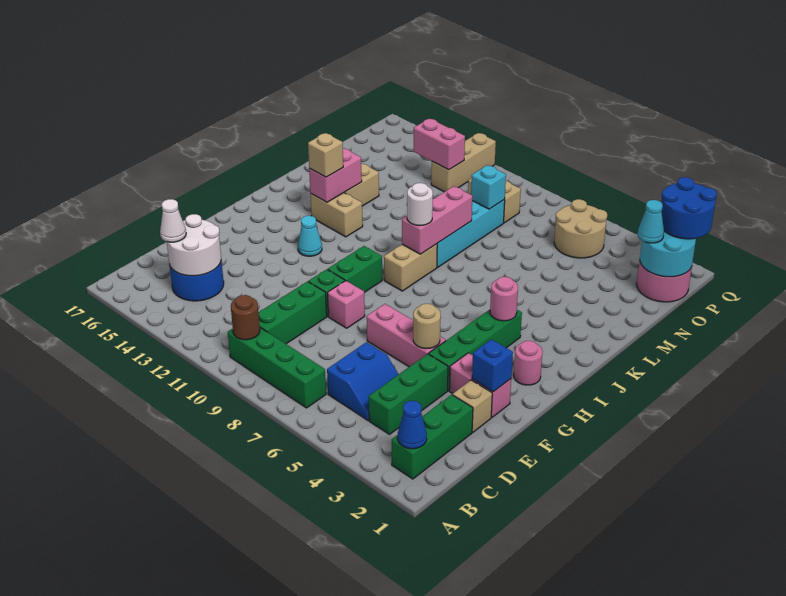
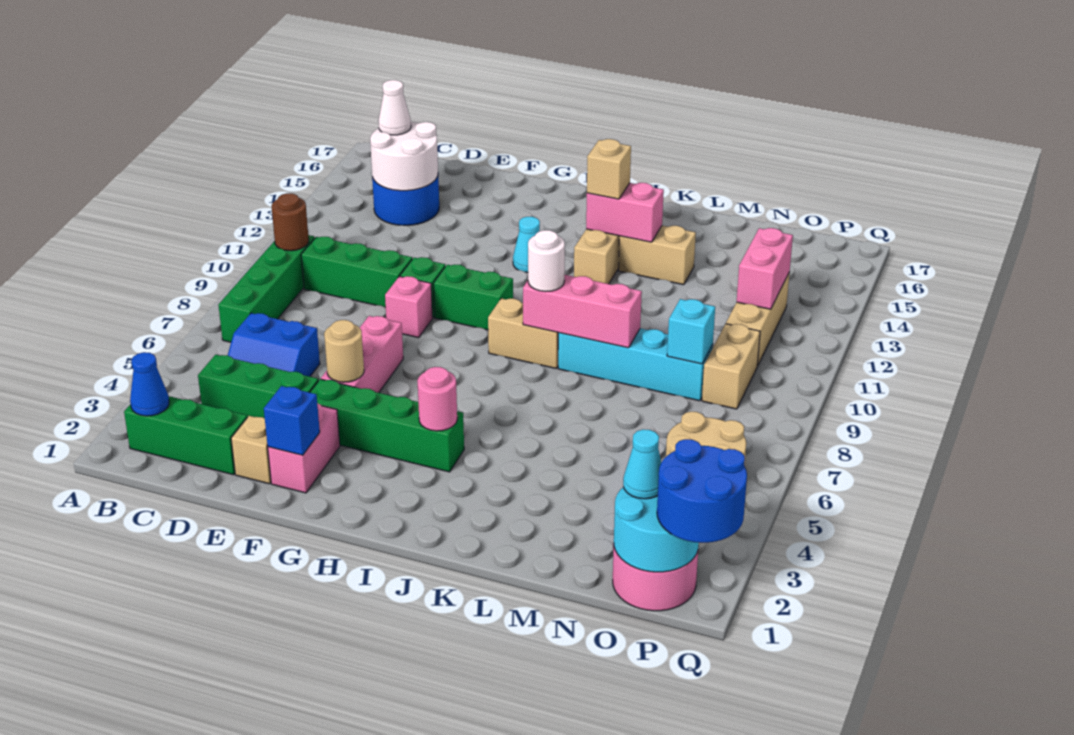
pink 1x1 round brick [514,341,542,385] -> none
tan 1x3 brick [431,133,496,192] -> tan 1x3 brick turned to [726,272,790,366]

